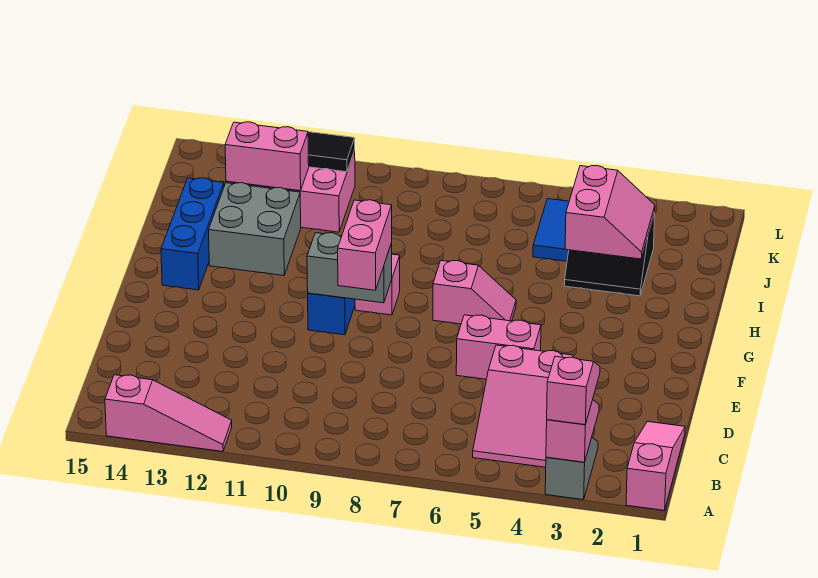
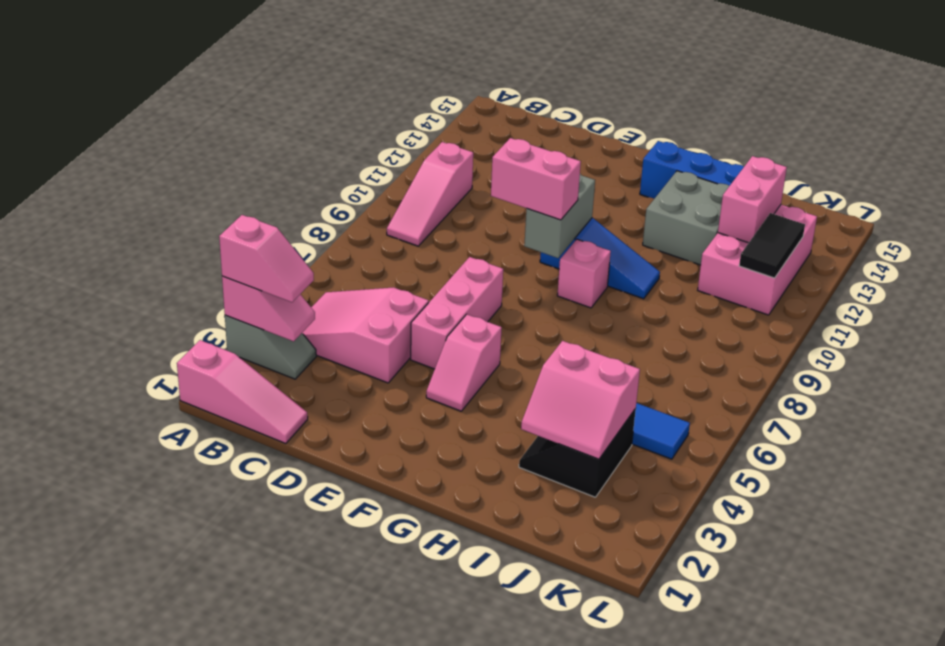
pink 1x3 slope [105,375,232,451] -> pink 1x3 slope moved to [387,142,473,246]
pink 1x2 brick [456,315,541,379] -> pink 1x3 brick [411,257,503,369]
pink 1x2 slope [433,261,516,324] -> pink 1x2 slope moved to [426,314,502,411]

